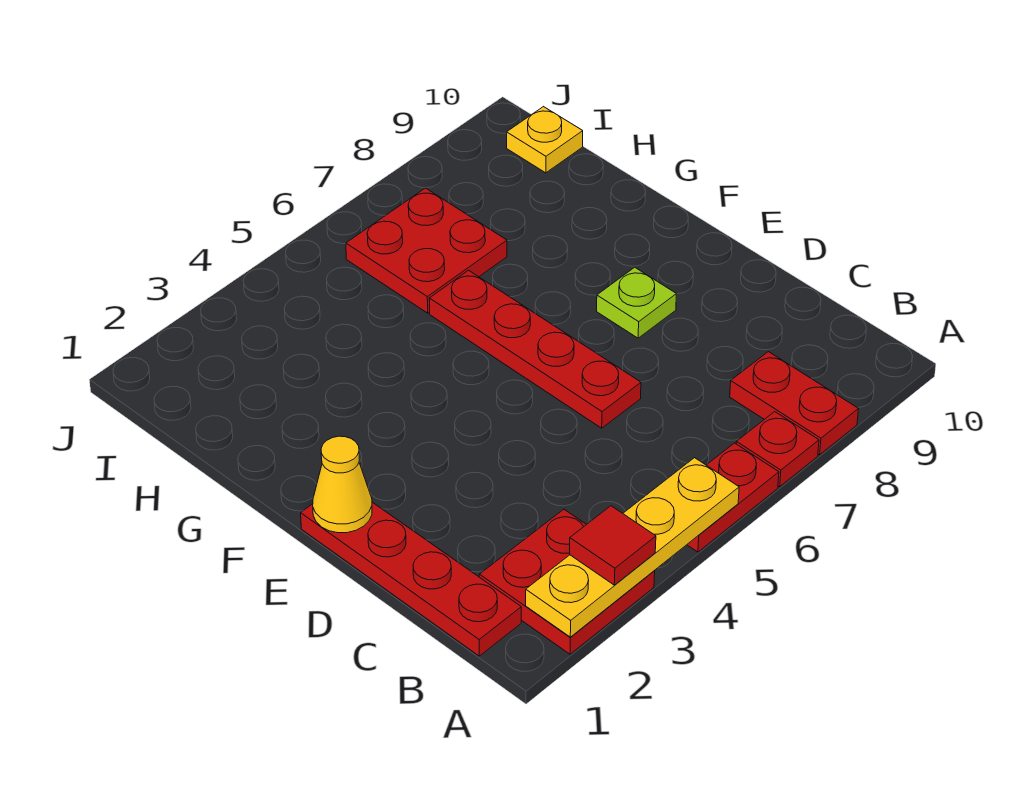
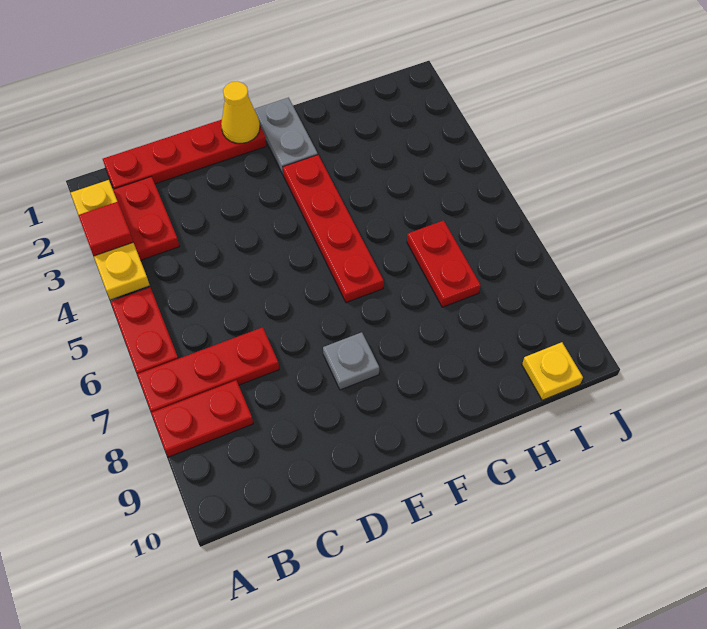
yellow 1x4 plate [526,458,739,637] -> yellow 1x3 plate [71,180,149,299]
red 1x1 plate [736,412,819,487] -> red 1x3 plate [137,327,279,412]
red 1x4 plate [429,270,641,428] -> red 1x4 plate turned to [283,155,384,303]
lime 1x1 plate [597,267,676,338] -> grey 1x1 plate [323,332,379,390]
none -> grey 1x2 plate [254,98,318,174]
red 2x2 plate [346,188,507,313] -> red 1x2 plate [407,220,481,307]

